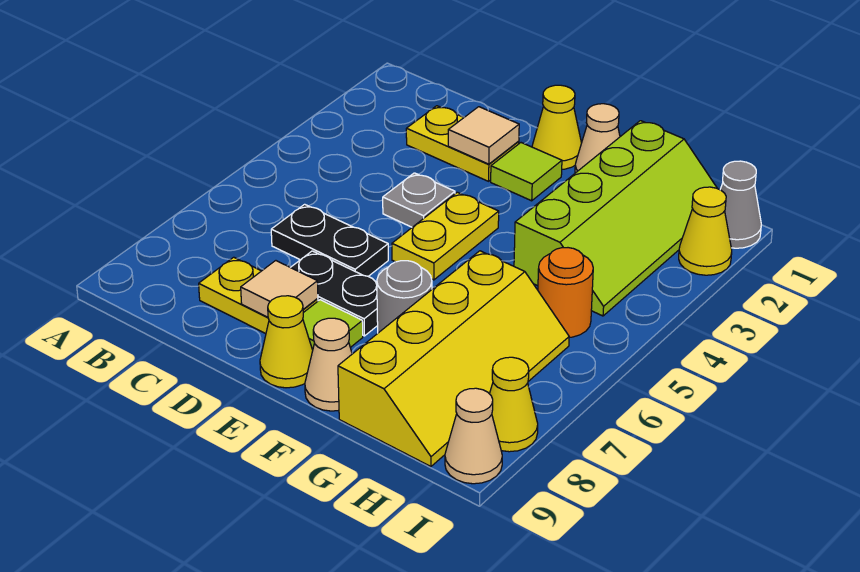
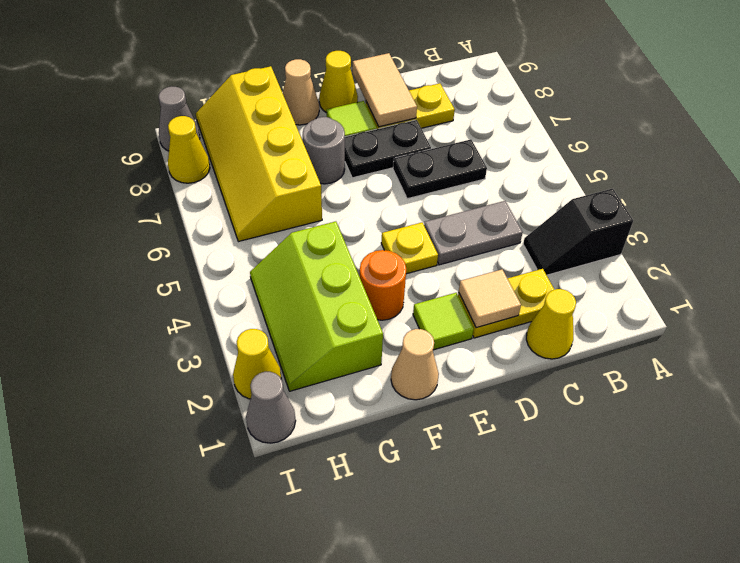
none -> black 1x2 slope [523,189,633,275]
grey 1x1 plate [383,173,455,227] -> grey 1x2 plate [424,201,523,265]
tan 1x1 tile [241,261,318,317] -> tan 1x2 tile [353,53,417,127]
yellow 1x1 cone [532,85,581,169] -> yellow 1x1 cone moved to [526,289,576,359]
yellow 1x2 plate [392,192,499,280] -> yellow 1x1 plate [381,223,438,274]
lime 2x4 slope [514,121,717,316] -> lime 2x3 slope [250,221,383,391]
orange 1x1 round brick [538,248,593,337] -> orange 1x1 round brick moved to [360,250,406,320]
tan 1x1 cone [445,388,502,484] -> grey 1x1 cone [159,86,200,151]

